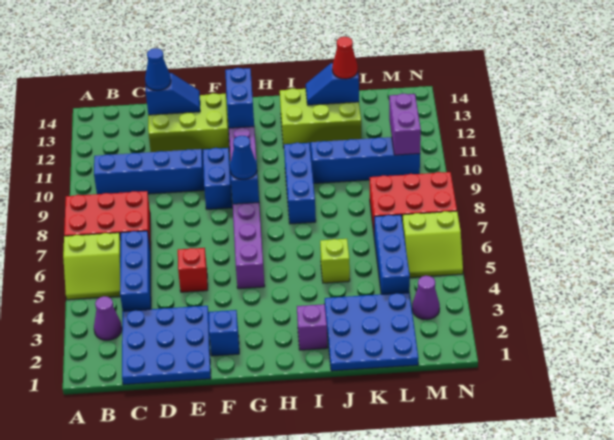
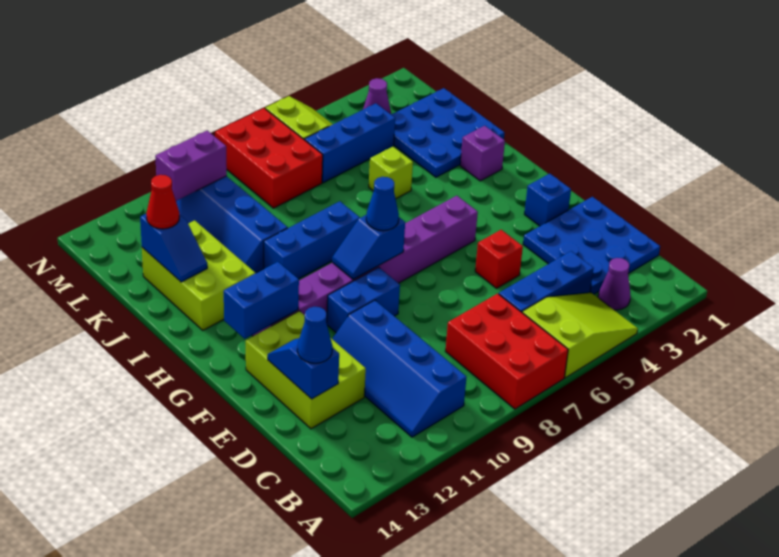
lime 2x2 slope [63,233,121,300] -> lime 2x3 slope [522,293,638,378]

